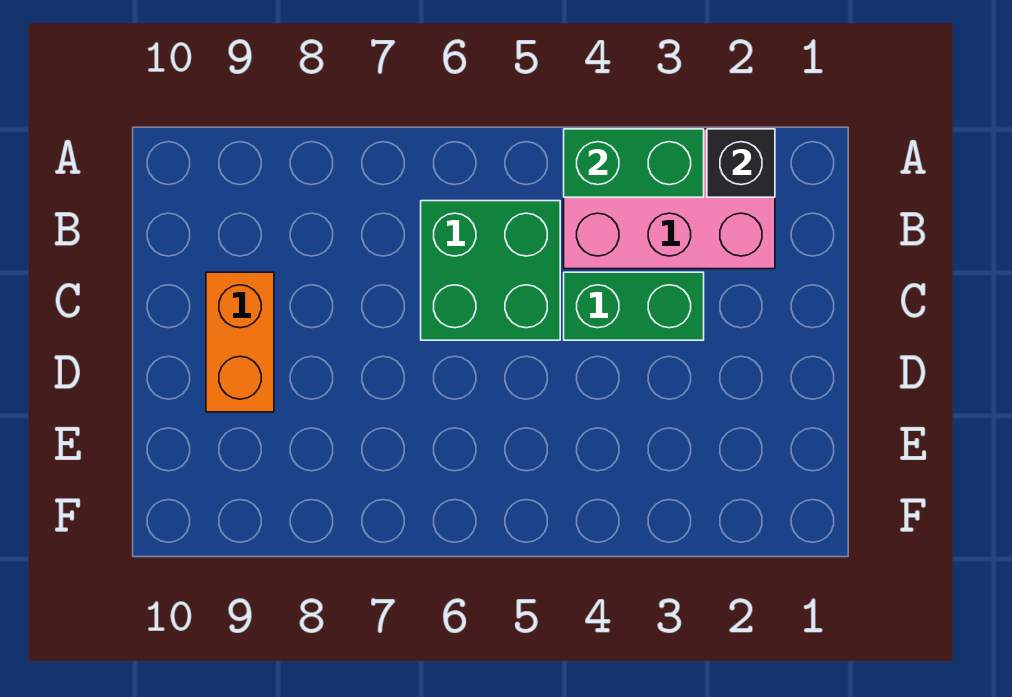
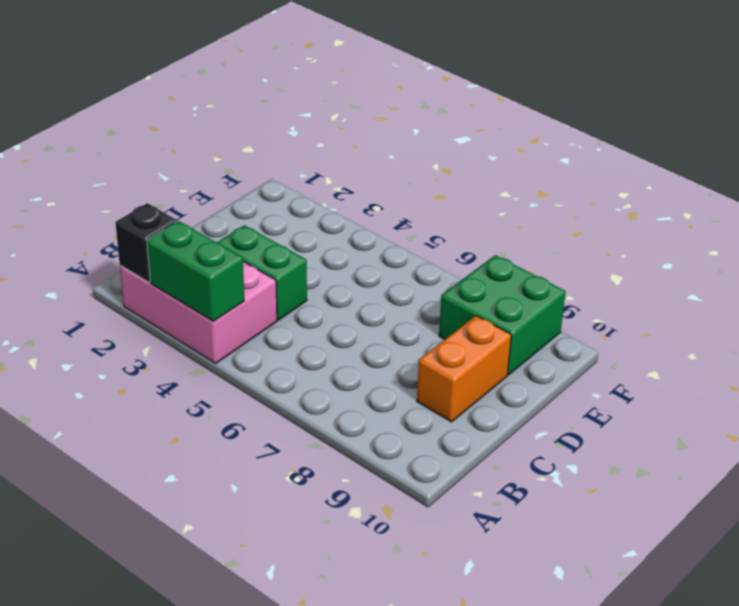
green 2x2 brick [421,201,560,340] -> green 2x2 brick moved to [439,255,566,375]

